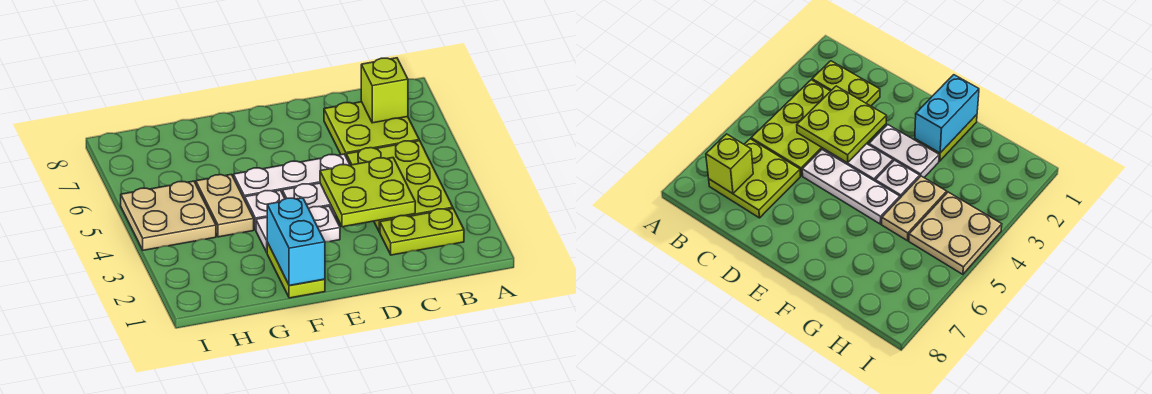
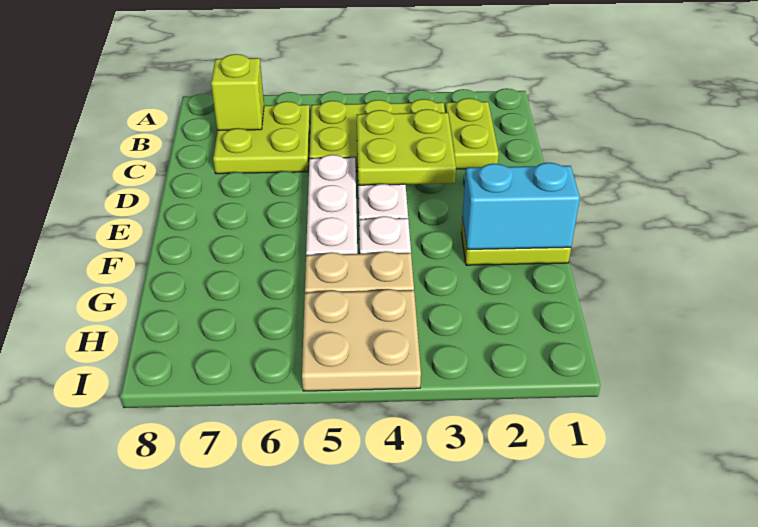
white 1x2 plate [256,206,340,252] -> none

